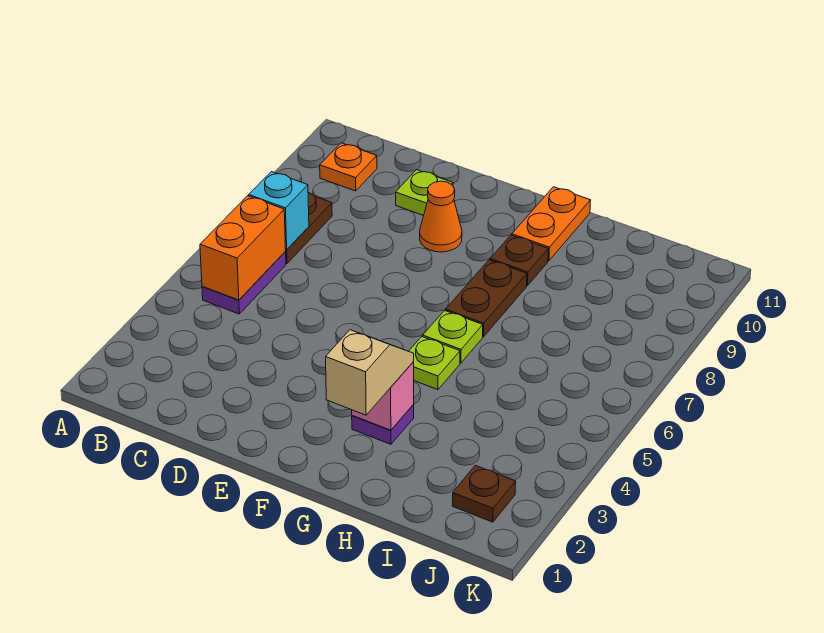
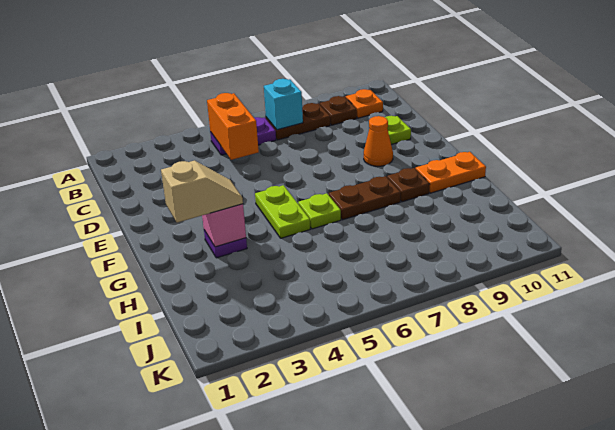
orange 1x2 brick [200,196,286,300] -> orange 1x2 brick turned to [207,93,259,160]
lime 1x1 plate [409,337,460,390] -> lime 1x2 plate [255,185,310,238]
brown 1x1 plate [452,465,516,522] -> brown 1x1 plate moved to [320,96,357,125]

